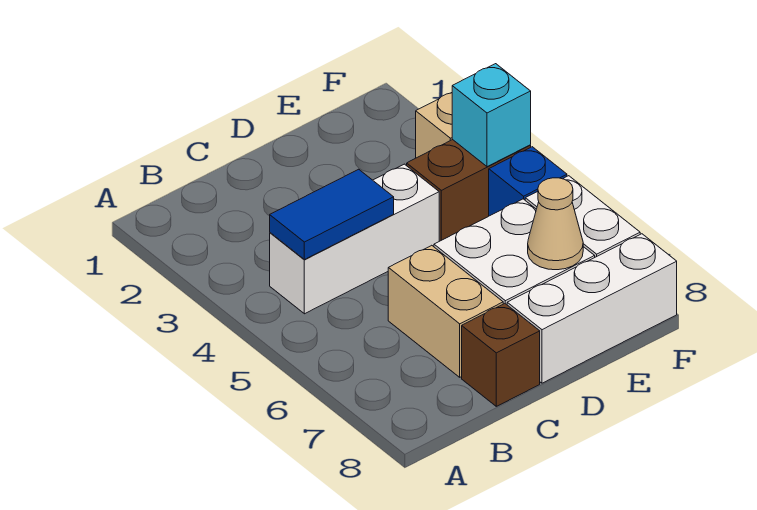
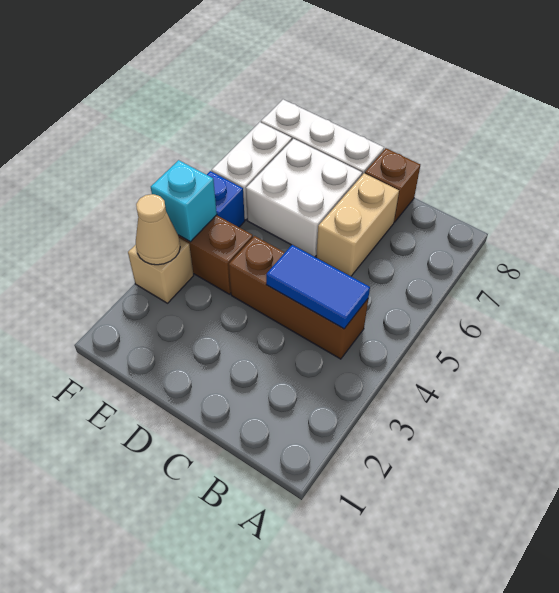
white 1x3 brick [270,164,439,314] -> brown 1x3 brick [229,236,368,359]
tan 1x1 cone [528,178,583,270] -> tan 1x1 cone moved to [136,194,180,265]

